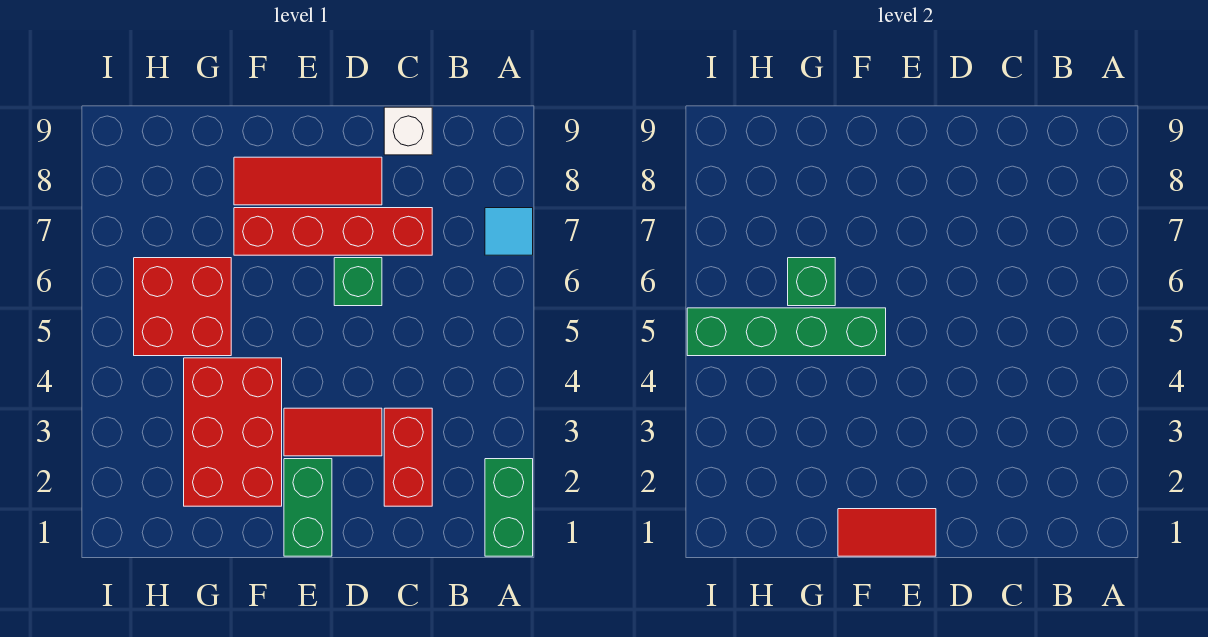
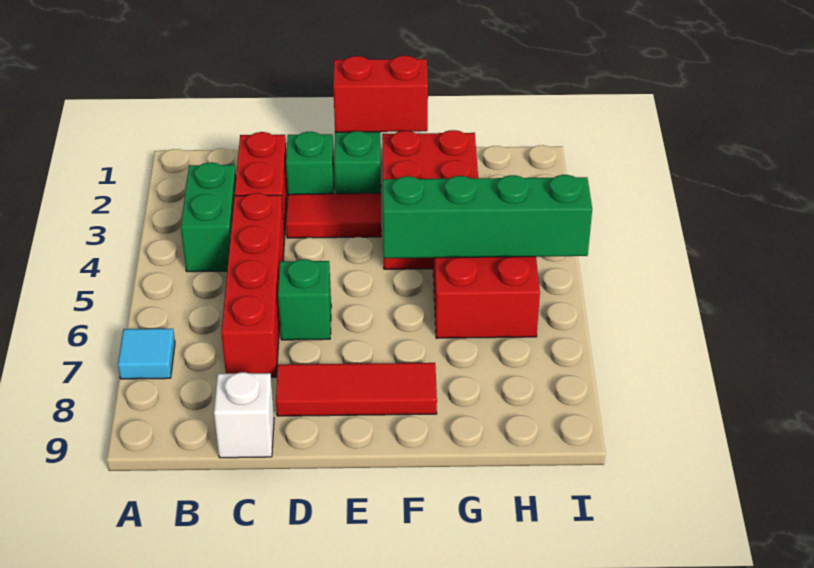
green 1x2 brick [485,459,533,556] -> green 1x2 brick moved to [181,162,236,272]
red 1x4 brick [234,208,432,255] -> red 1x4 brick turned to [221,193,285,377]
red 1x2 tile [838,509,936,556] -> red 1x2 brick [333,56,428,132]
green 1x1 brick [788,258,835,306] -> green 1x1 brick moved to [286,132,334,194]

